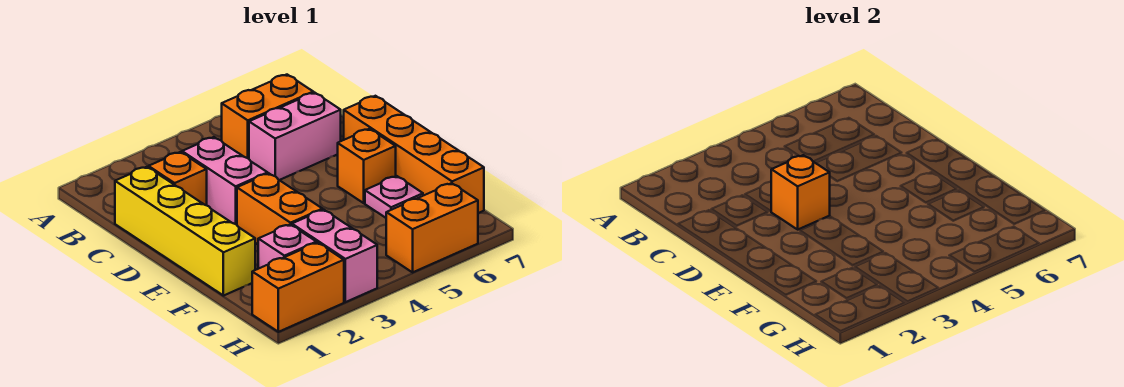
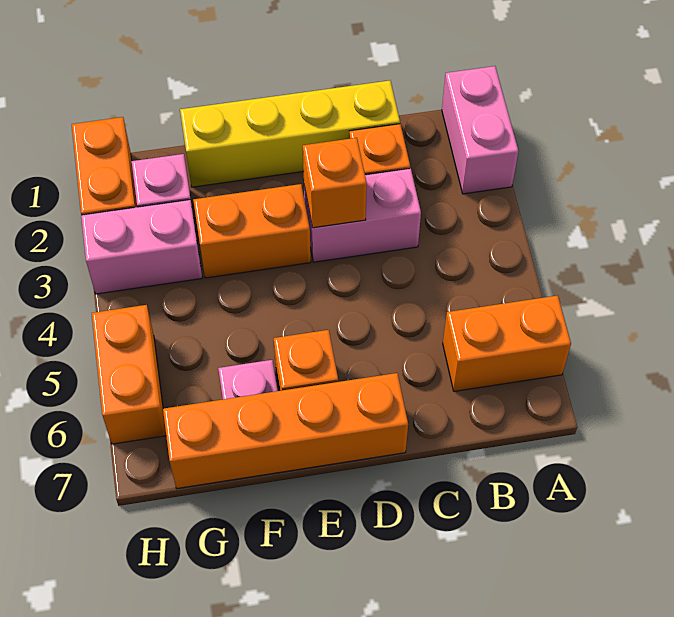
orange 1x2 brick [222,75,313,159] -> orange 1x2 brick turned to [443,295,571,391]
pink 1x2 brick [249,93,341,180] -> pink 1x2 brick moved to [442,66,518,194]

